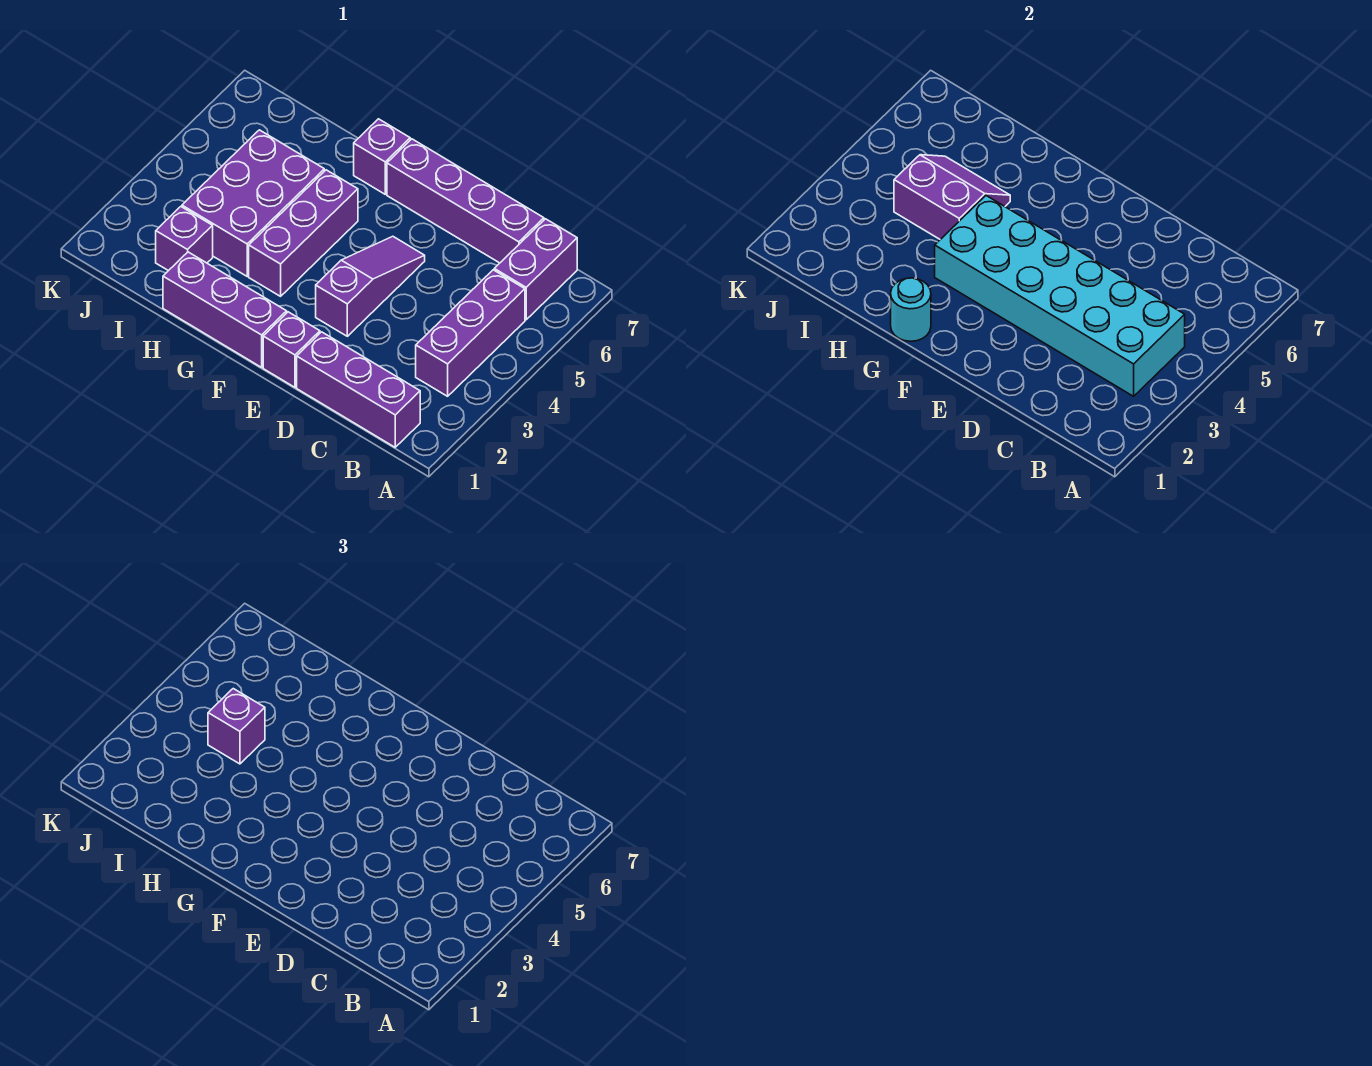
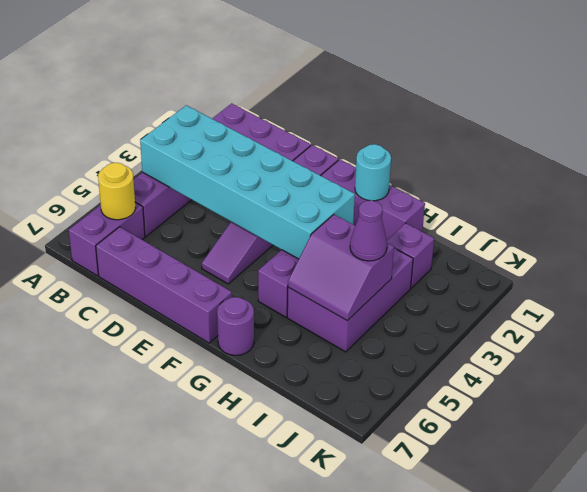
none -> yellow 1x1 round brick [98,163,136,220]
purple 1x1 brick [354,119,410,194] -> purple 1x1 round brick [217,297,254,355]
purple 1x1 brick [208,689,265,764] -> purple 1x1 cone [350,200,387,261]

